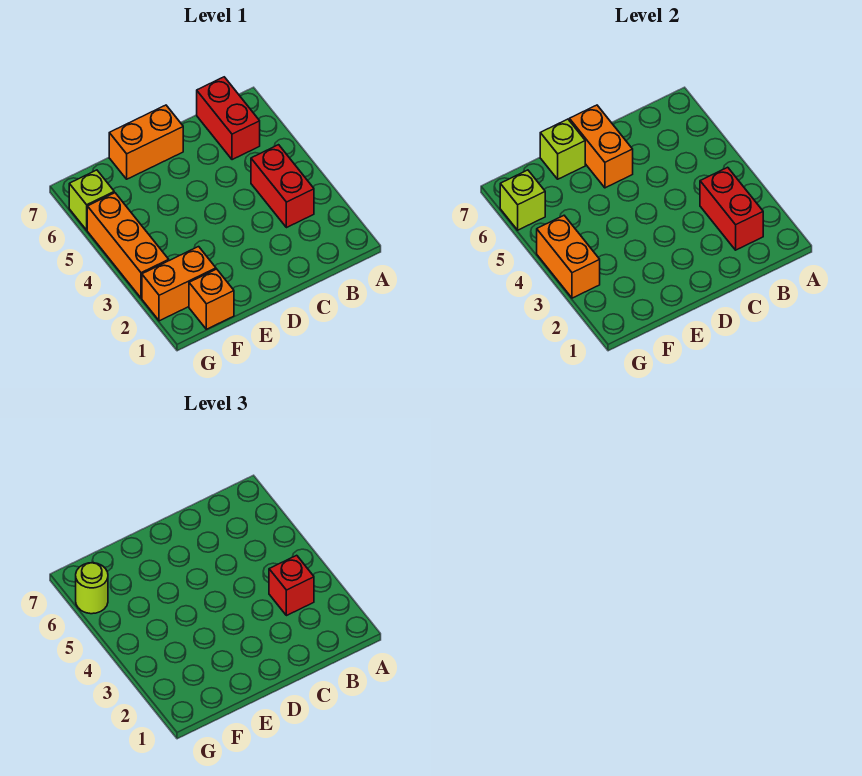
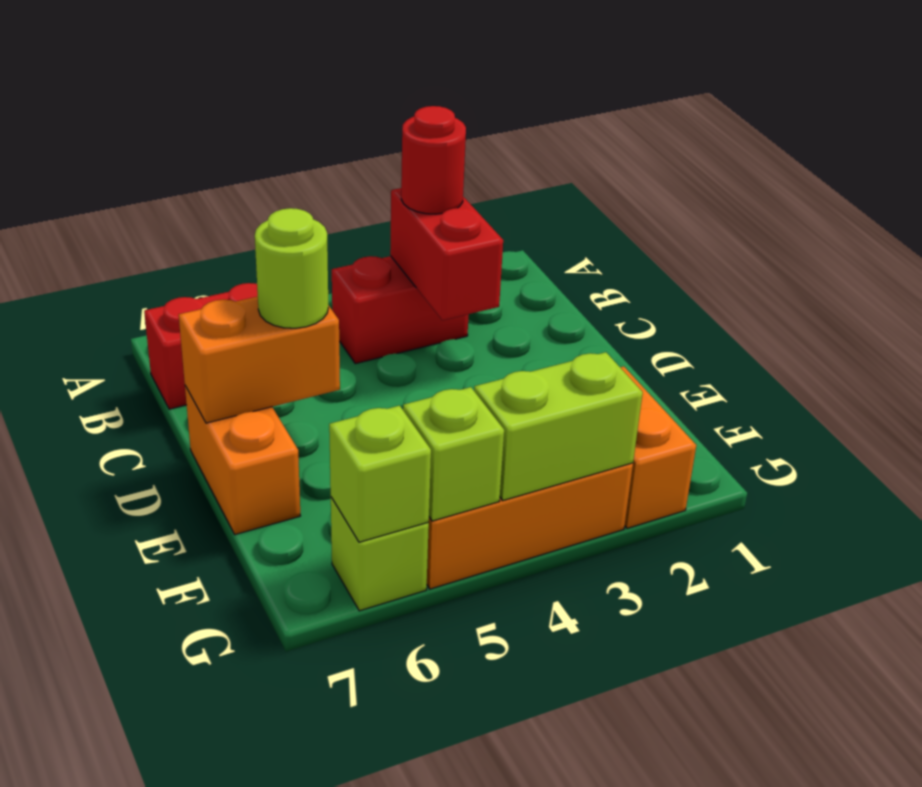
red 1x2 brick [700,167,763,250] -> red 1x2 brick turned to [390,188,503,320]
red 1x1 brick [269,555,314,616] -> red 1x1 round brick [401,106,466,214]
lime 1x1 brick [540,119,585,179] -> lime 1x1 brick moved to [403,387,504,521]
orange 1x1 brick [189,269,234,329] -> none
orange 1x2 brick [537,216,600,298] -> lime 1x2 brick [474,352,643,500]
lime 1x1 round brick [76,563,108,614] -> lime 1x1 round brick moved to [255,208,328,328]

